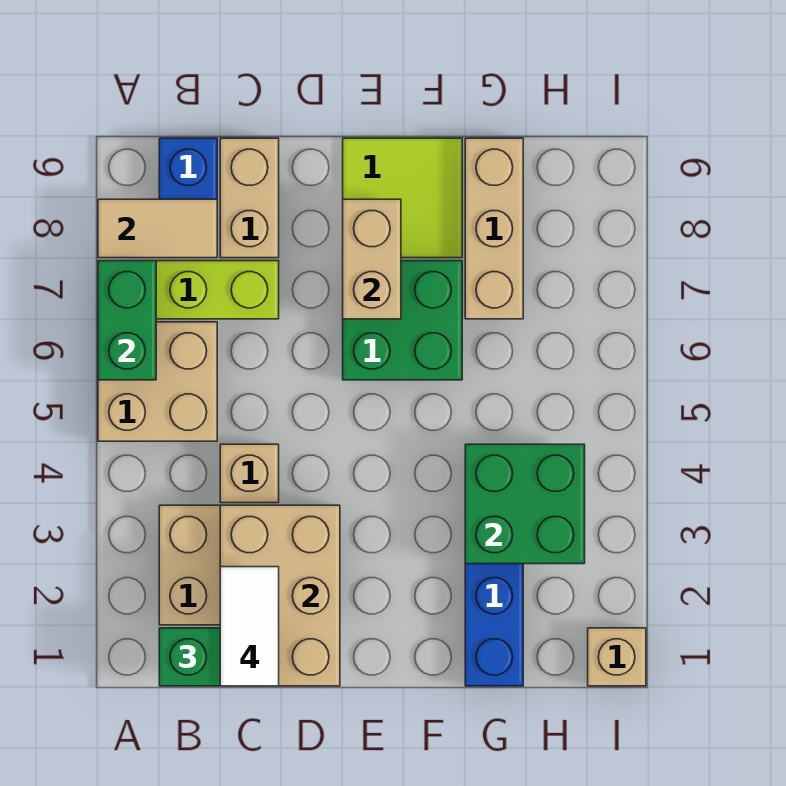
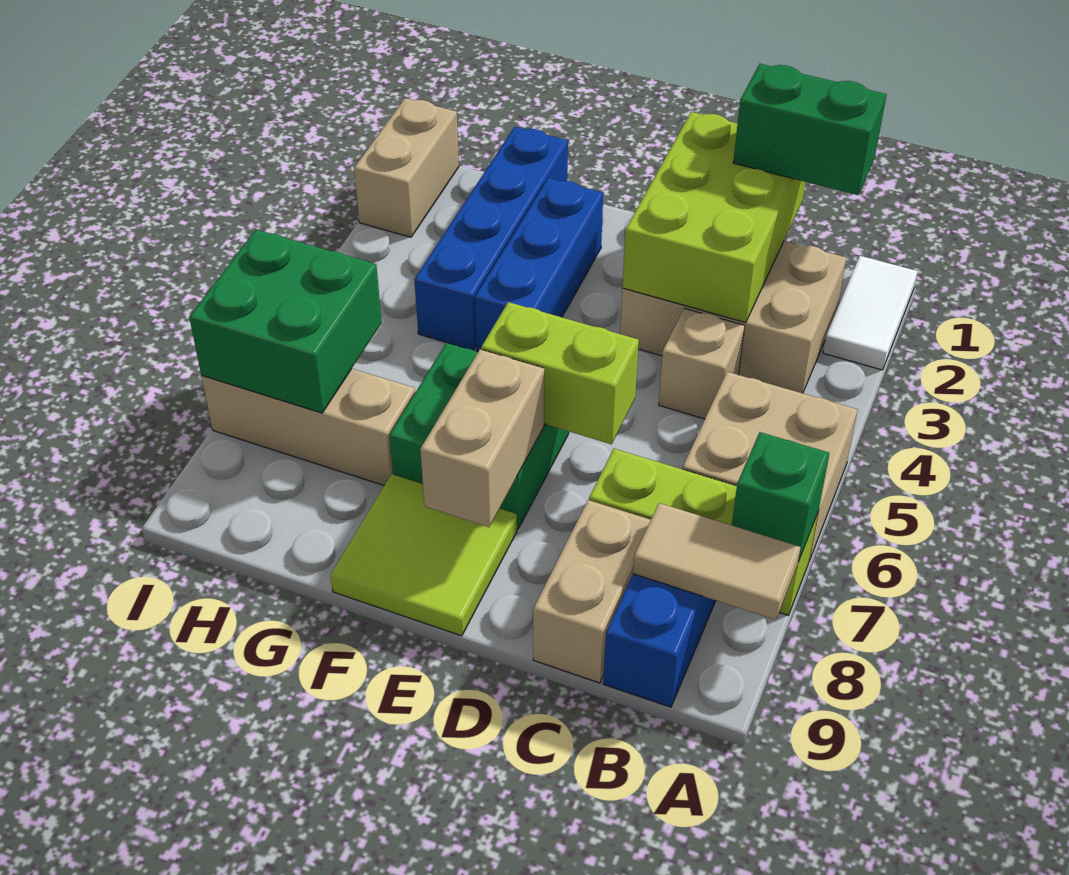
green 1x2 brick [98,261,156,380] -> green 1x1 brick [732,432,829,562]
tan 2x3 brick [220,505,340,686] -> lime 2x3 brick [622,112,805,323]
white 1x2 tile [220,567,279,686] -> white 1x2 tile moved to [823,256,918,370]
none -> lime 1x2 brick [481,302,639,444]
none -> blue 1x3 brick [475,178,603,352]
green 2x2 brick [465,444,585,564] -> green 2x2 brick moved to [189,230,382,413]
tan 1x3 brick [465,138,523,319] -> tan 1x3 brick turned to [201,369,415,485]
tan 1x1 brick [588,628,646,686] -> tan 1x2 brick [354,98,459,237]

